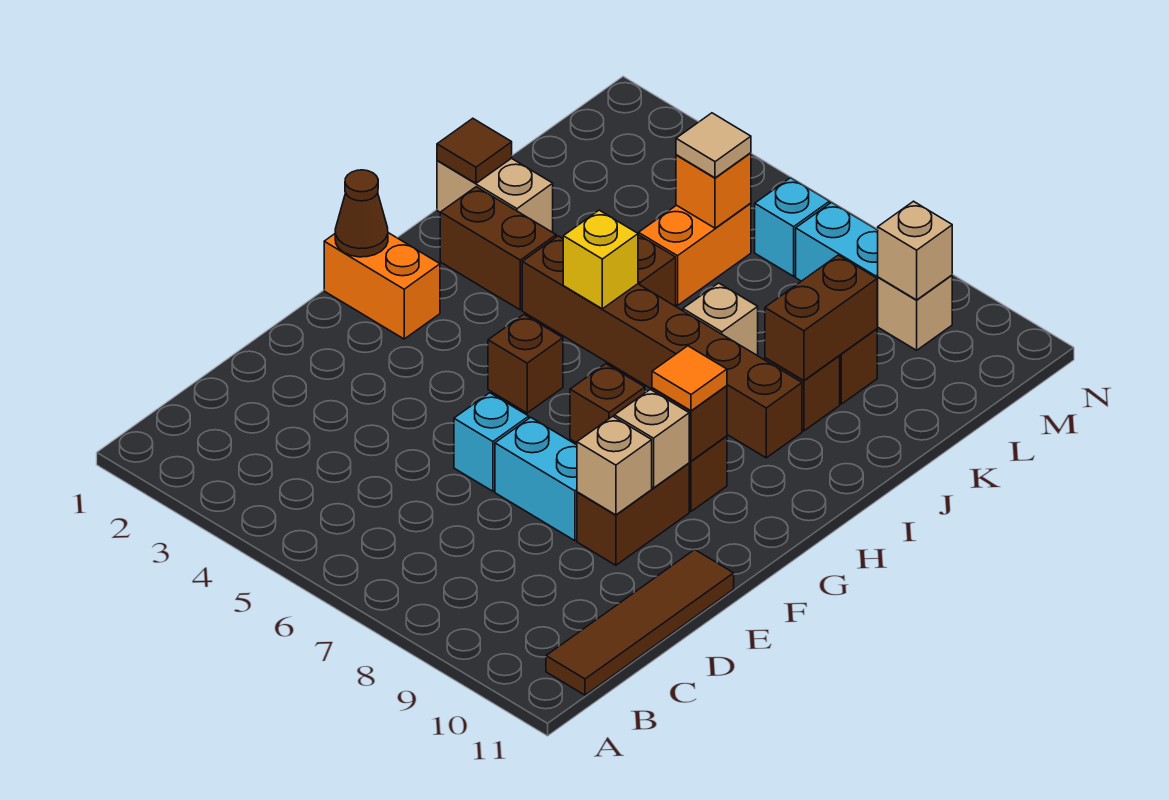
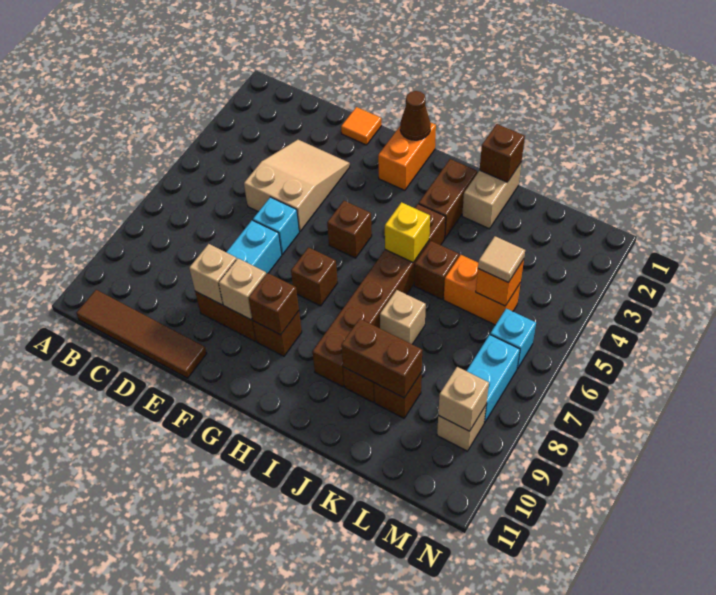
none -> tan 2x3 slope [244,140,350,231]
orange 1x1 tile [652,346,727,411] -> orange 1x1 tile moved to [341,107,382,145]
brown 1x1 tile [437,118,512,183] -> brown 1x1 brick [480,124,525,182]

